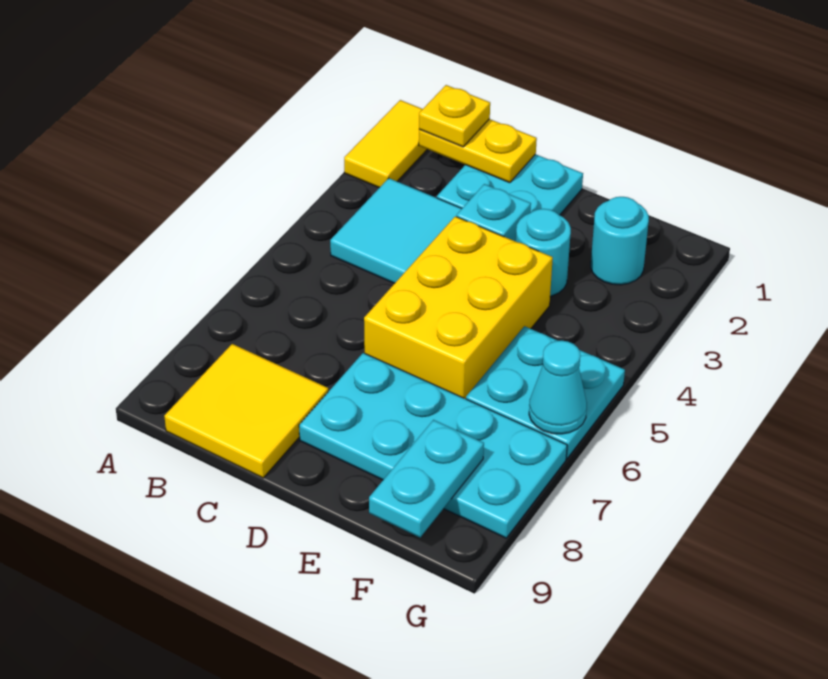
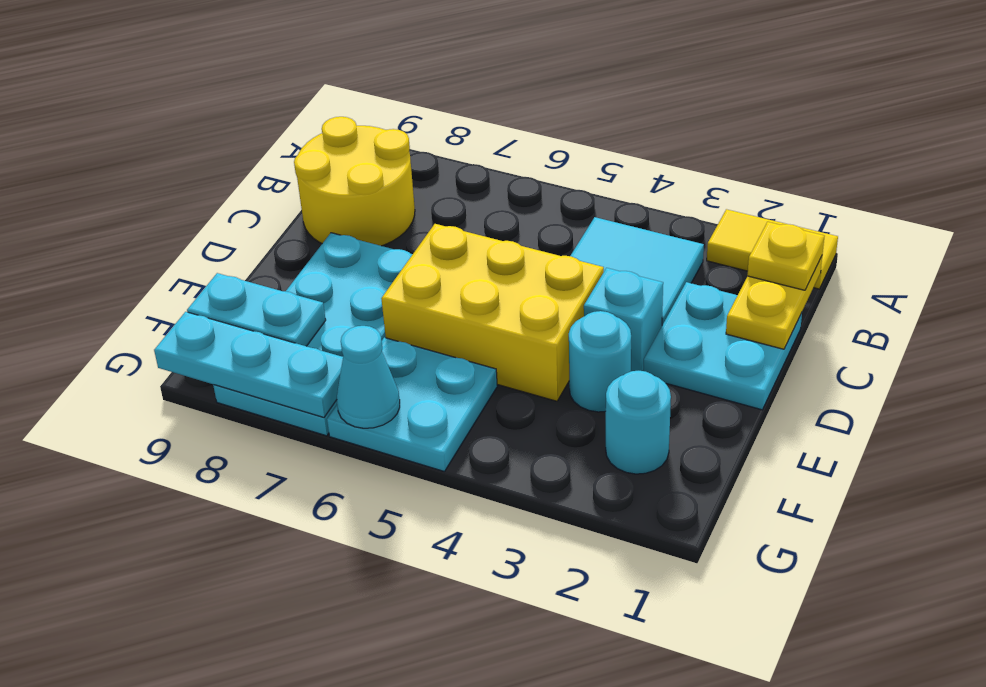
yellow 2x2 tile [164,344,328,478] -> yellow 2x2 round brick [294,117,415,246]
none -> cyan 1x3 plate [154,312,343,417]

